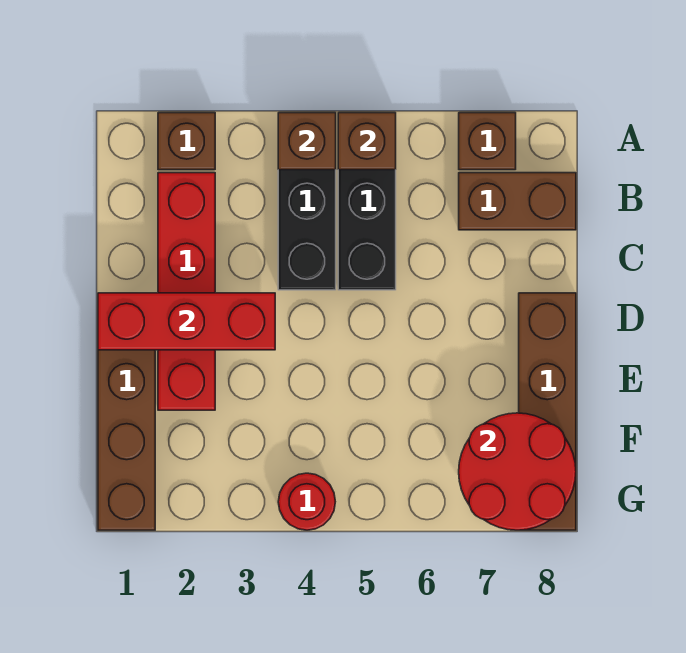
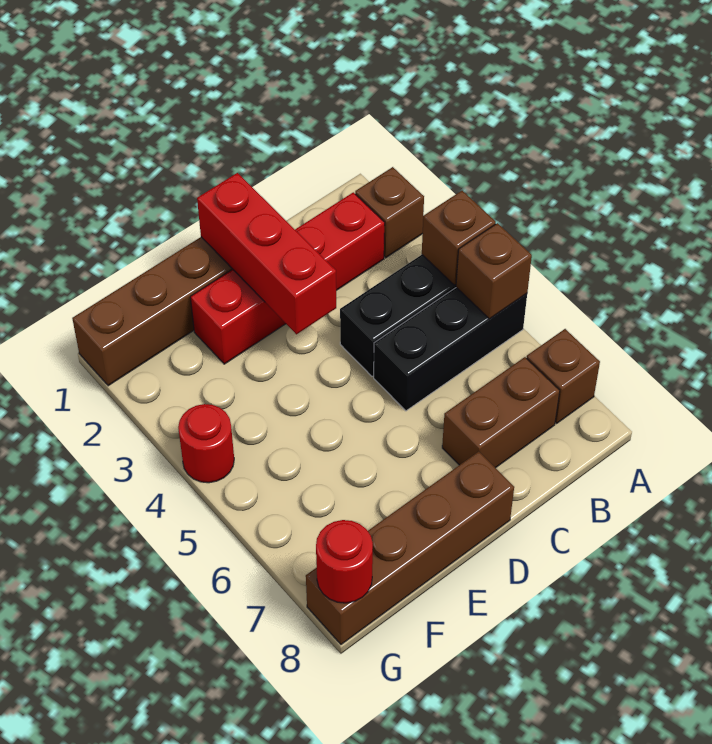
brown 1x2 brick [459,173,576,230] -> brown 1x2 brick turned to [442,357,560,468]
red 2x2 round brick [459,413,576,530] -> red 1x1 round brick [316,520,373,603]

